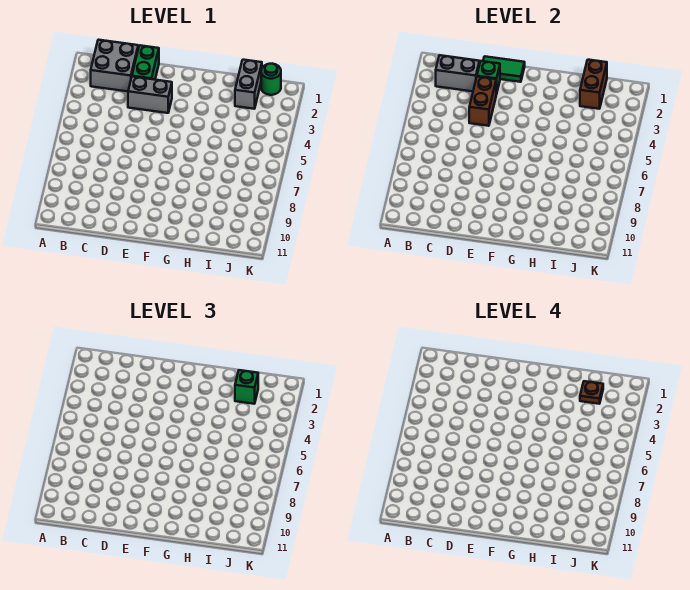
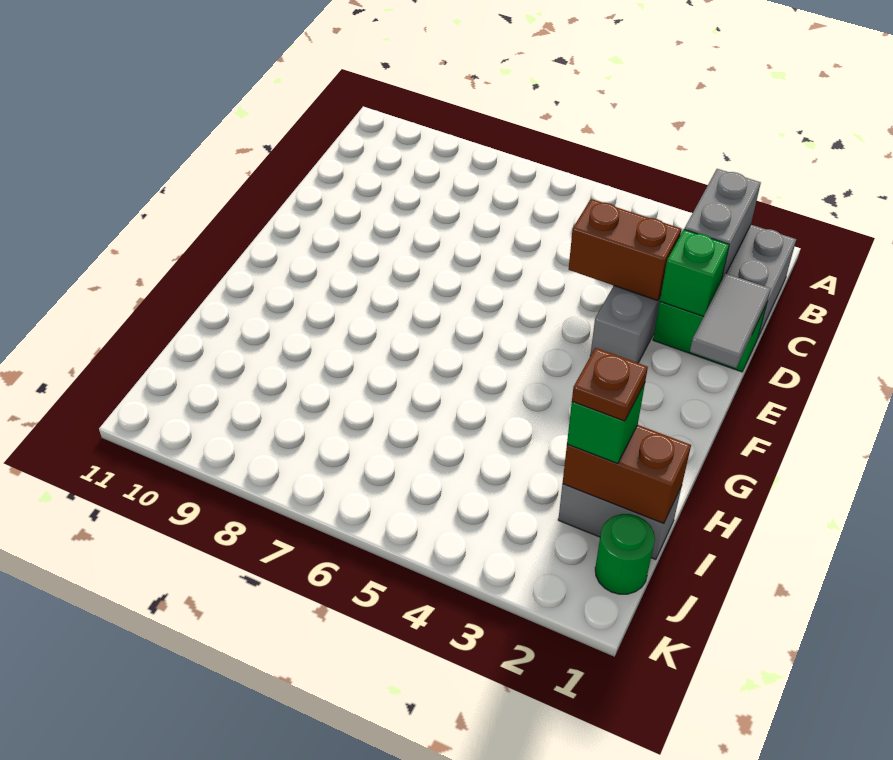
green 1x2 tile [483,56,525,82] -> grey 1x2 tile [690,273,770,368]

